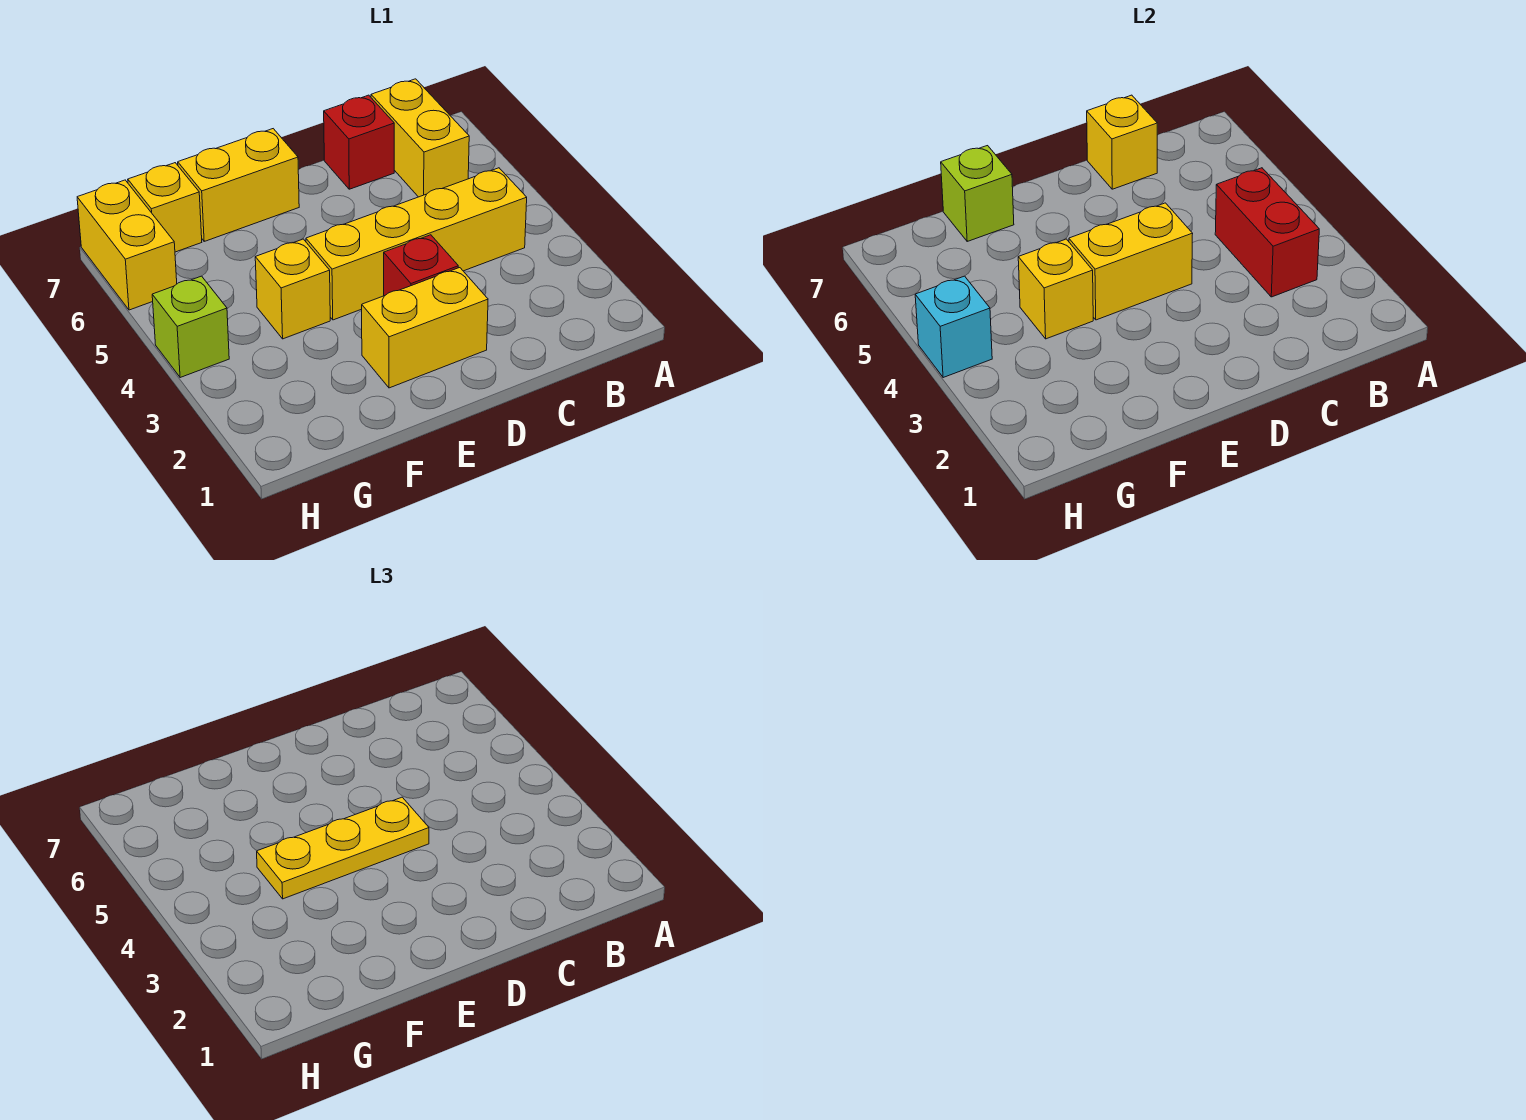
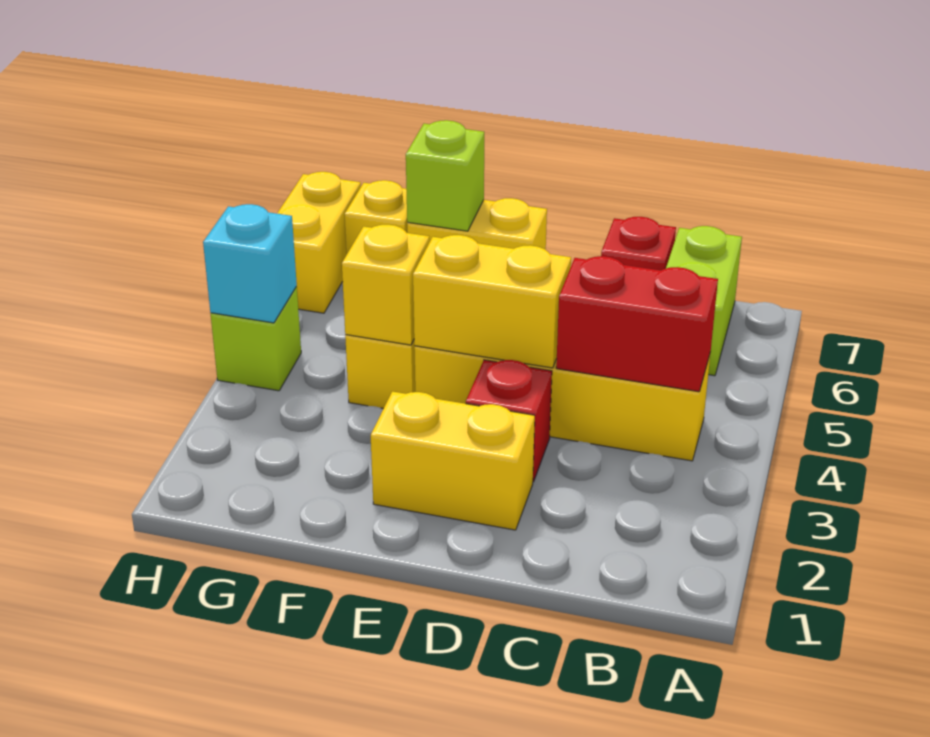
red 1x2 brick [1215,168,1319,297] -> red 1x2 brick turned to [556,256,718,392]
yellow 1x2 brick [371,79,469,197] -> lime 1x2 brick [666,226,742,376]
yellow 1x1 brick [1087,95,1157,189] -> none
yellow 1x3 plate [257,797,429,899] -> none

